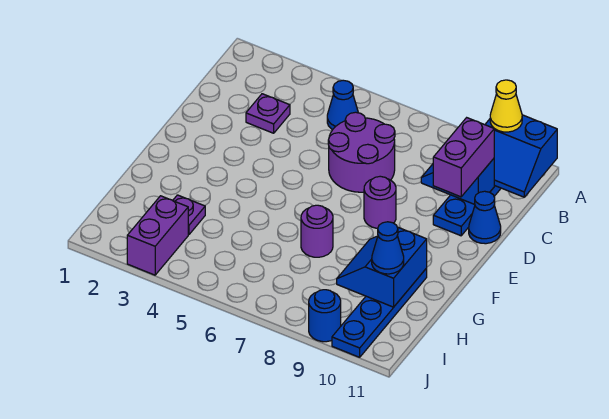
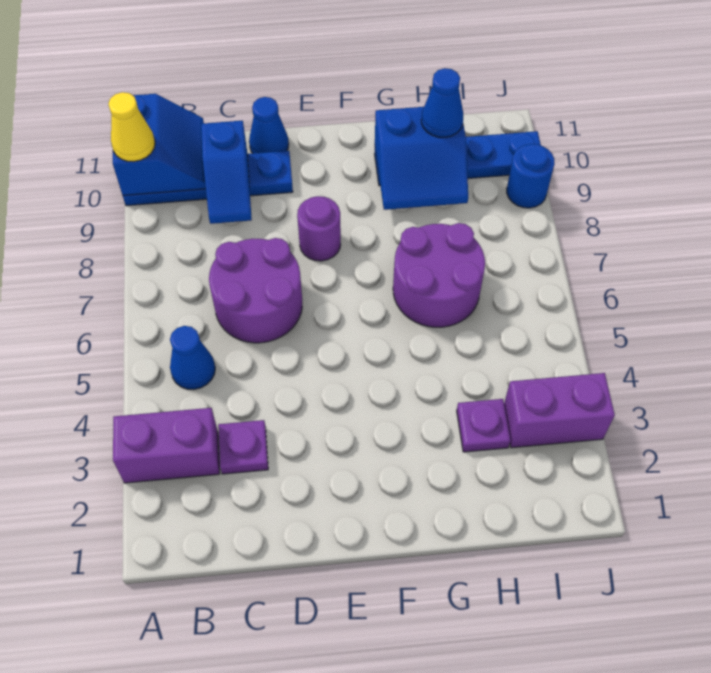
purple 1x2 brick [433,118,494,197] -> purple 1x2 brick moved to [113,408,220,483]
purple 1x1 round brick [301,205,333,257] -> purple 2x2 round brick [393,223,485,327]

